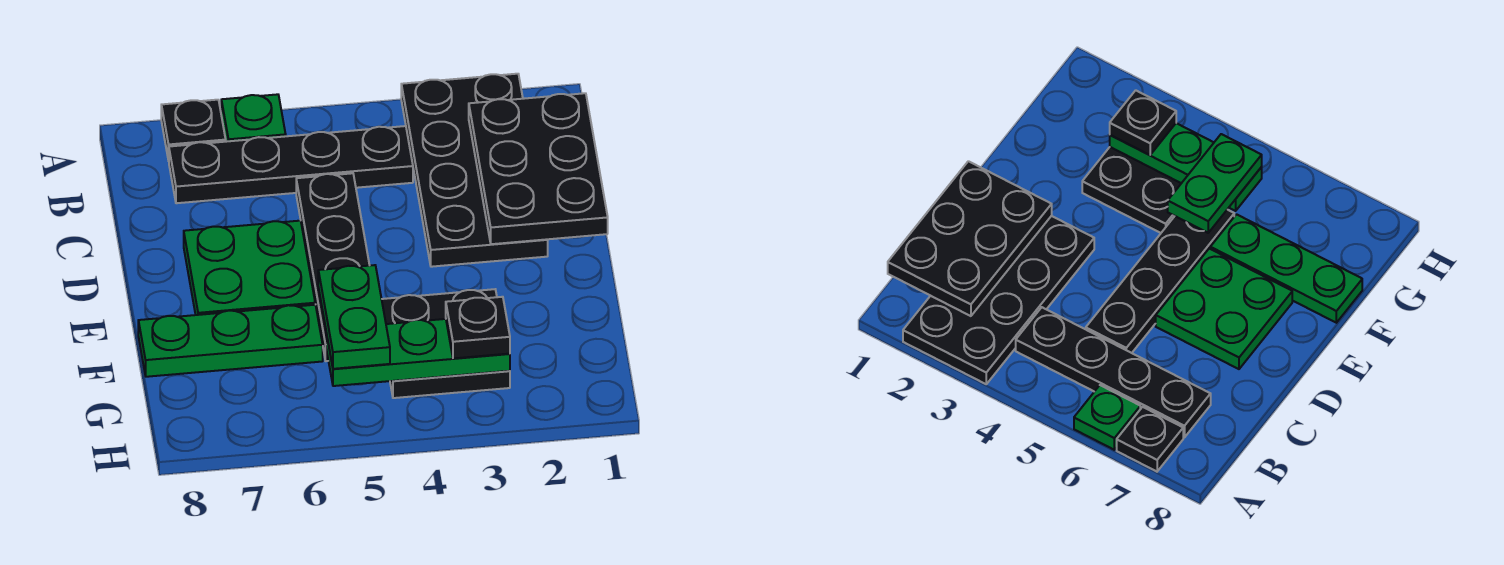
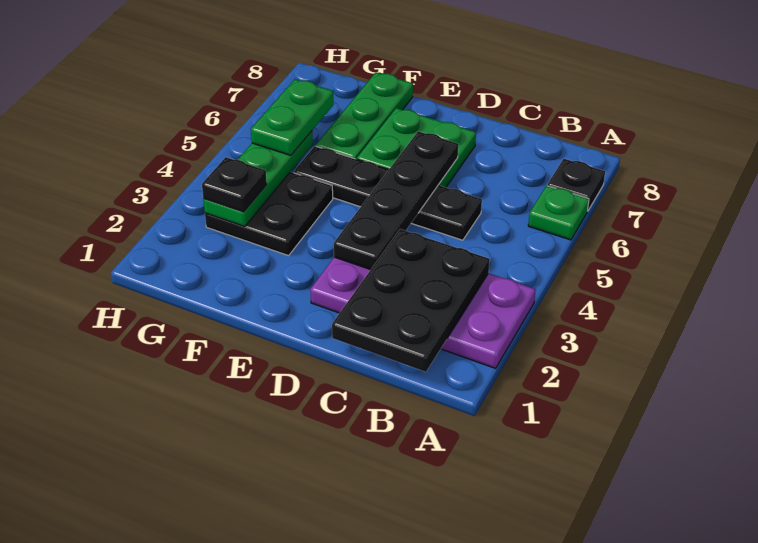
black 2x4 plate [401,74,548,267] -> purple 2x4 plate [310,257,536,368]
black 2x3 plate [469,93,608,244] -> black 2x3 plate turned to [332,229,490,372]
black 1x4 plate [169,126,413,203] -> black 1x4 plate moved to [334,131,458,270]
green 1x2 plate [318,265,390,369] -> green 1x2 plate turned to [251,79,334,155]

